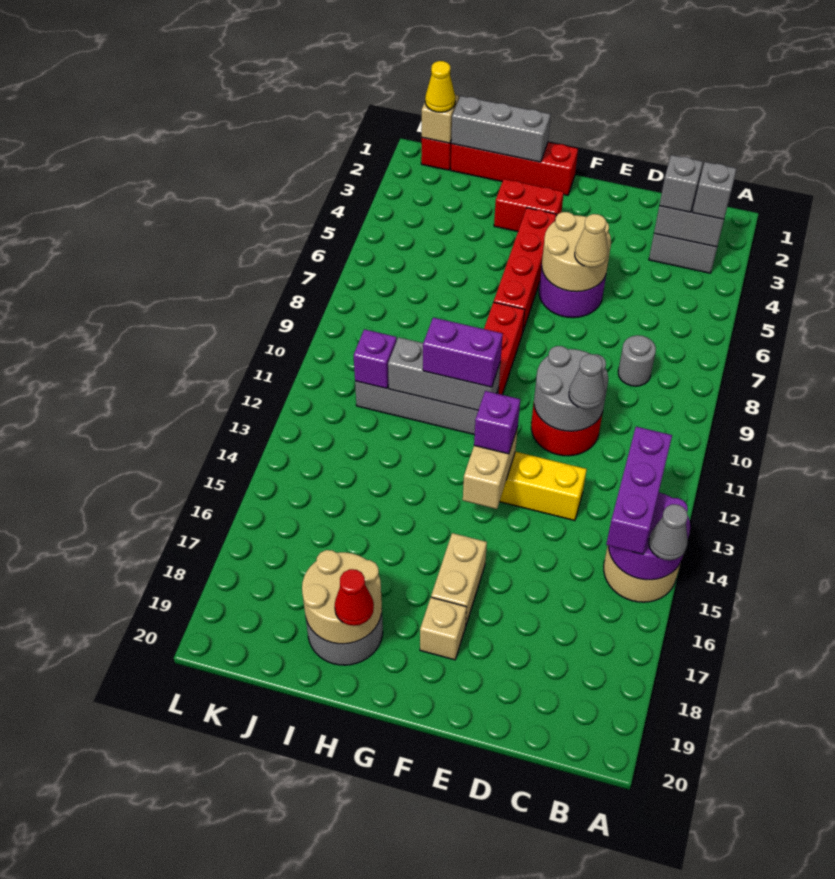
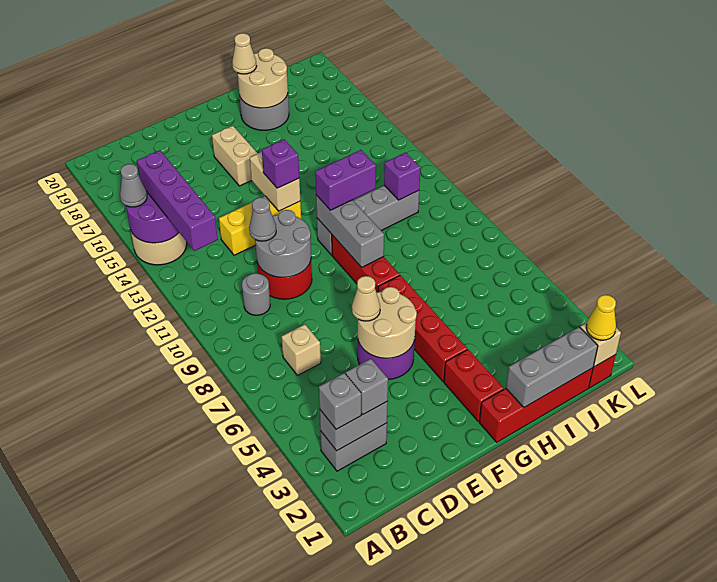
purple 1x3 brick [606,427,672,554] -> purple 1x4 brick [137,150,218,251]
grey 1x1 round brick [618,335,656,386] -> grey 1x1 round brick moved to [242,273,270,315]
tan 1x1 brick [420,597,466,660] -> tan 1x1 brick moved to [282,324,321,375]
red 1x2 brick [494,179,564,231] -> red 1x2 brick turned to [444,350,504,422]
grey 1x3 brick [388,337,501,410] -> grey 1x3 brick turned to [316,195,384,267]
red 1x1 cone [335,569,374,626] -> tan 1x1 cone [232,33,257,74]

